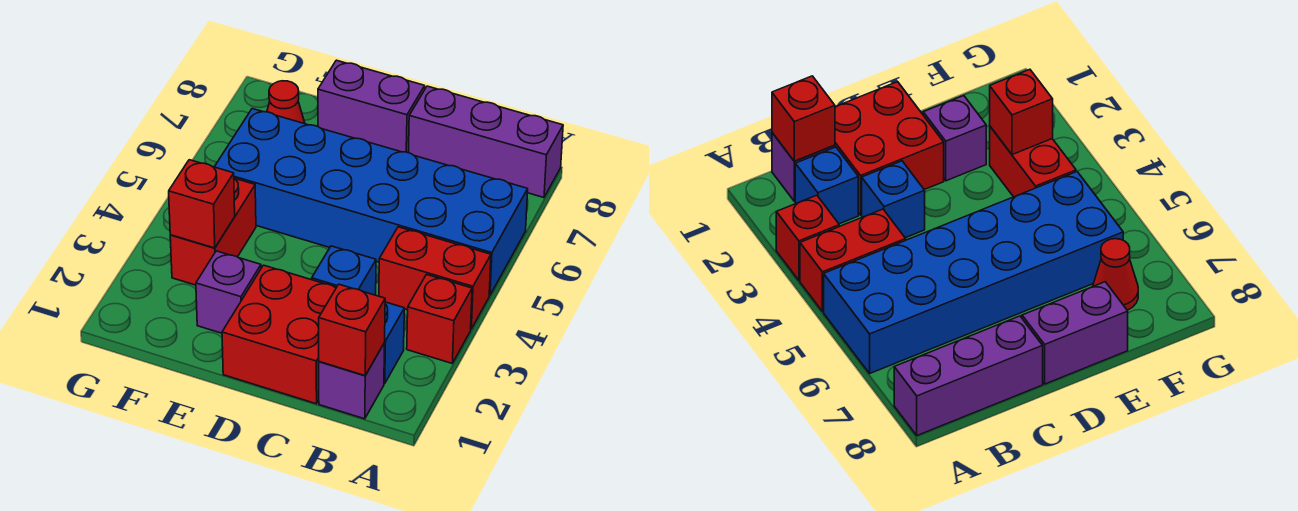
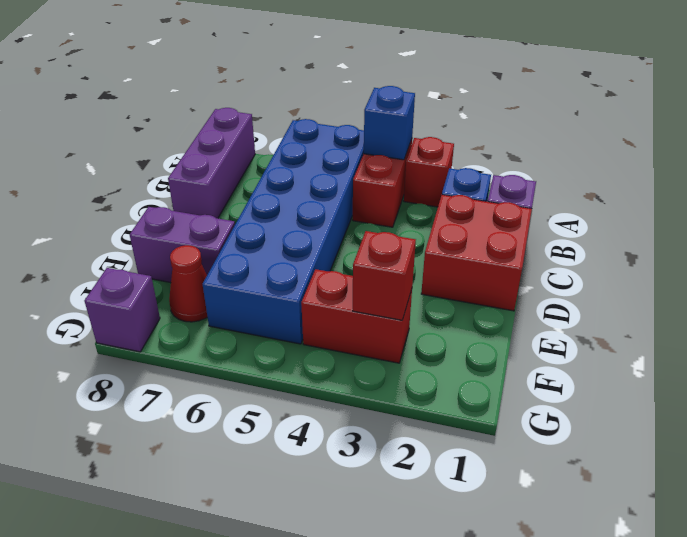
red 1x1 brick [319,284,385,375] -> none
blue 1x1 brick [312,246,376,295] -> blue 1x1 brick moved to [364,86,415,160]
purple 1x2 brick [318,60,425,153] -> purple 1x2 brick turned to [130,207,235,283]
purple 1x1 brick [196,251,261,333] -> purple 1x1 brick moved to [85,268,160,352]

